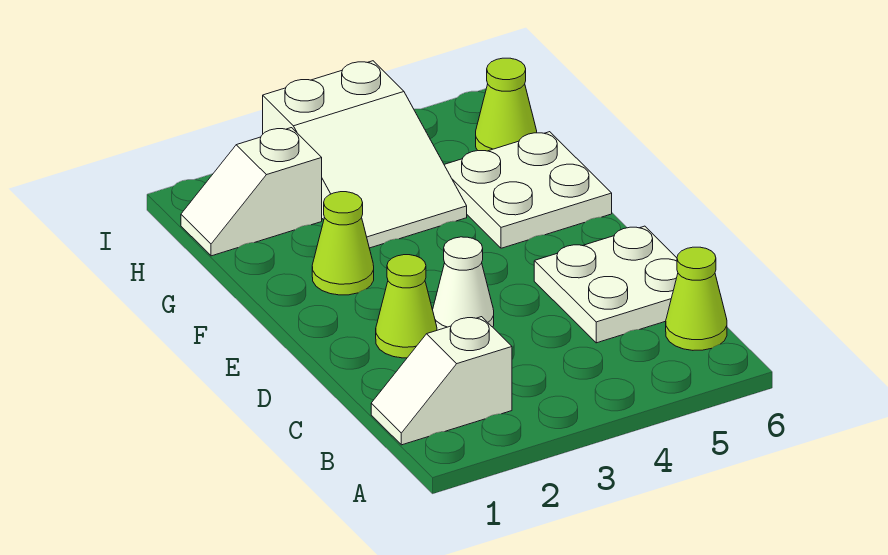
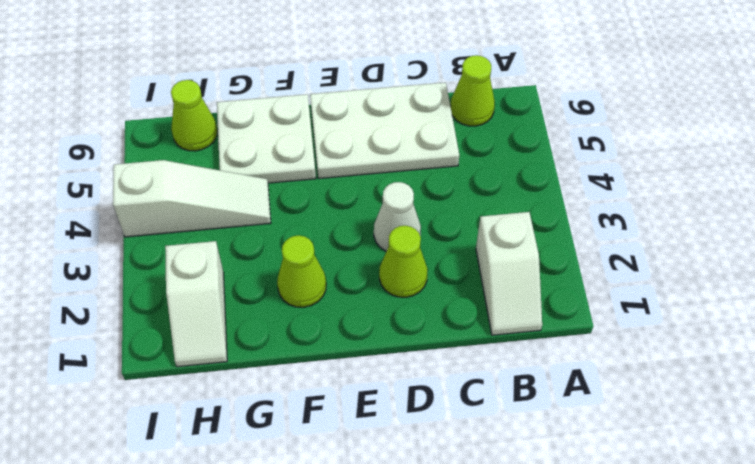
white 2x2 plate [534,226,678,343] -> white 2x3 plate [310,82,459,179]
white 2x3 slope [263,61,467,248] -> white 1x3 slope [113,160,271,237]

